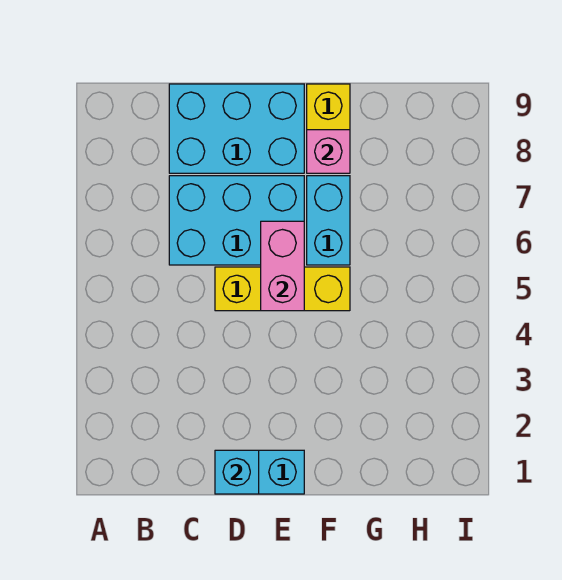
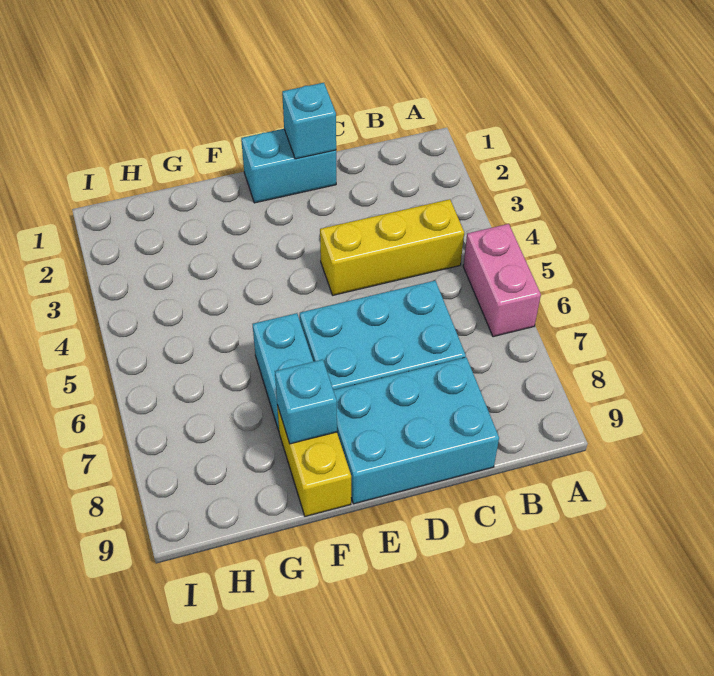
yellow 1x3 brick [215,267,350,311] -> yellow 1x3 brick moved to [320,199,464,295]
pink 1x2 brick [261,221,304,311] -> pink 1x2 brick moved to [463,224,541,337]
pink 1x1 brick [307,130,350,173] -> cyan 1x1 brick [275,360,337,444]

